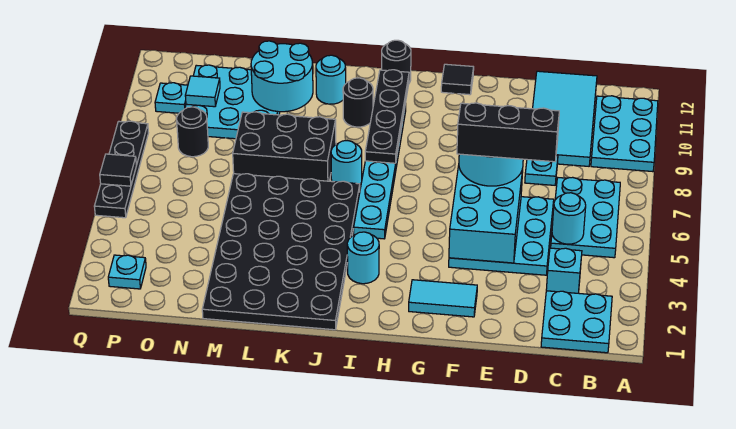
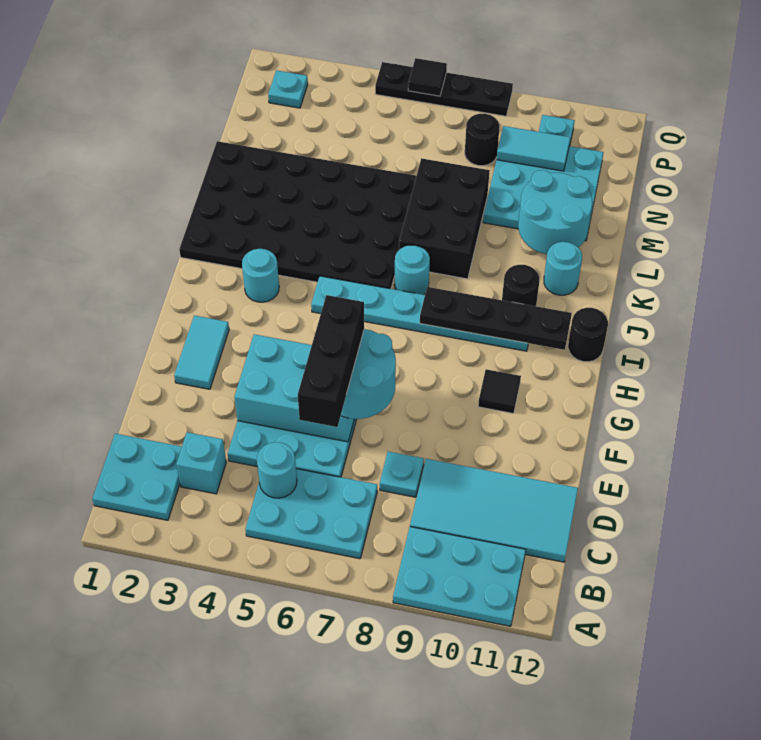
black 1x1 tile [441,64,474,95] -> black 1x1 tile moved to [478,369,521,413]
cyan 1x1 tile [185,76,220,107] -> cyan 1x2 tile [497,126,570,171]

